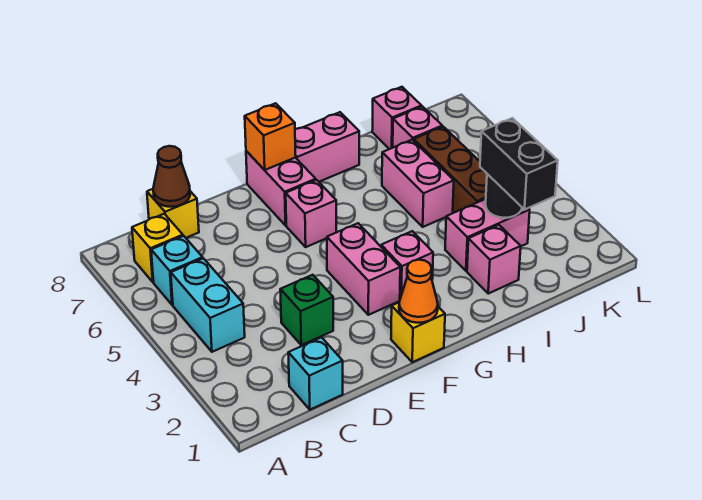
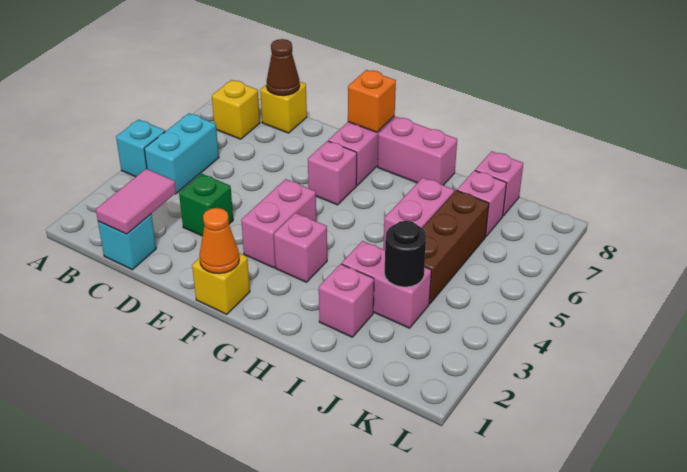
cyan 1x1 brick [151,236,203,305] -> cyan 1x1 brick moved to [116,120,165,177]
none -> pink 1x2 tile [96,169,176,234]
black 1x2 brick [480,118,558,209] -> none

